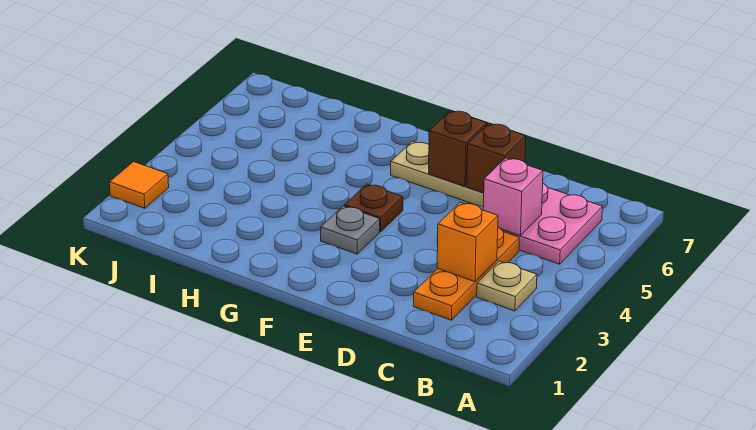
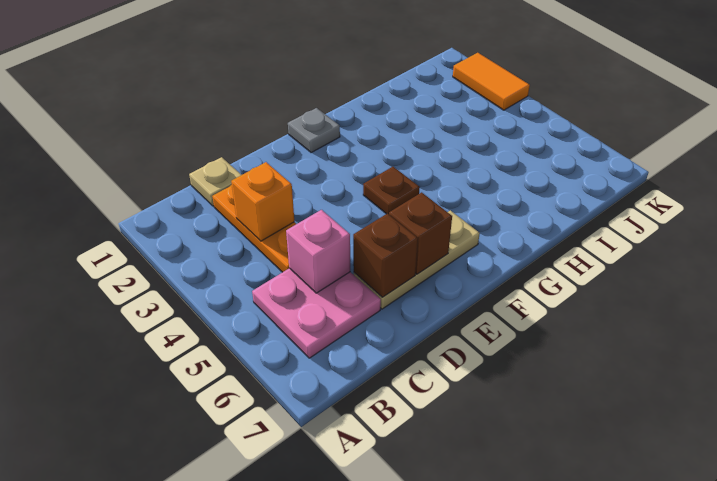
tan 1x1 plate [477,261,537,311] -> tan 1x1 plate moved to [189,157,241,206]
grey 1x1 plate [321,206,380,254] -> grey 1x1 plate moved to [288,108,340,153]
orange 1x1 tile [109,162,169,208] -> orange 1x2 tile [453,53,530,110]

